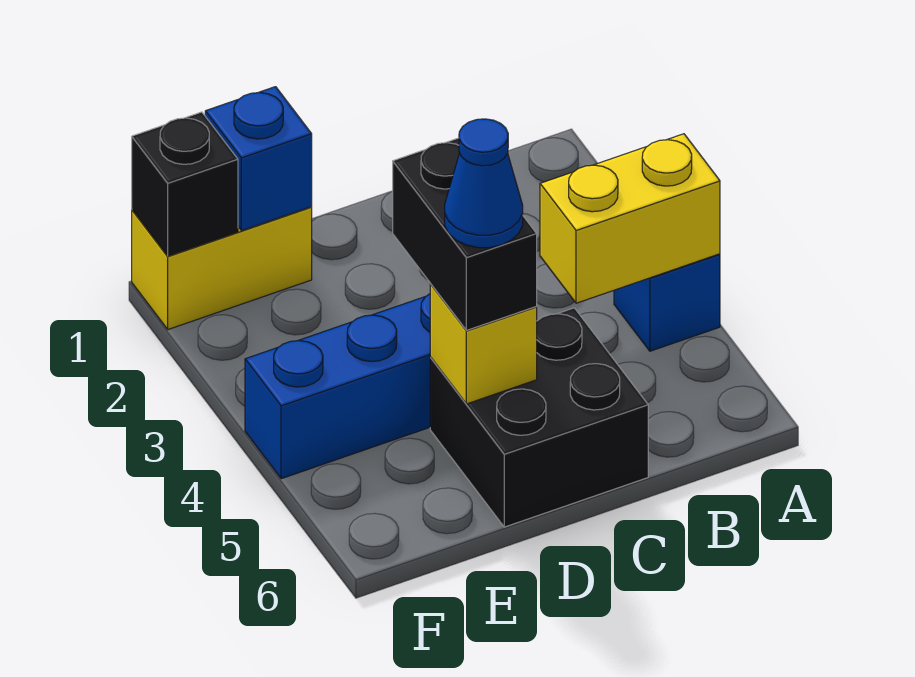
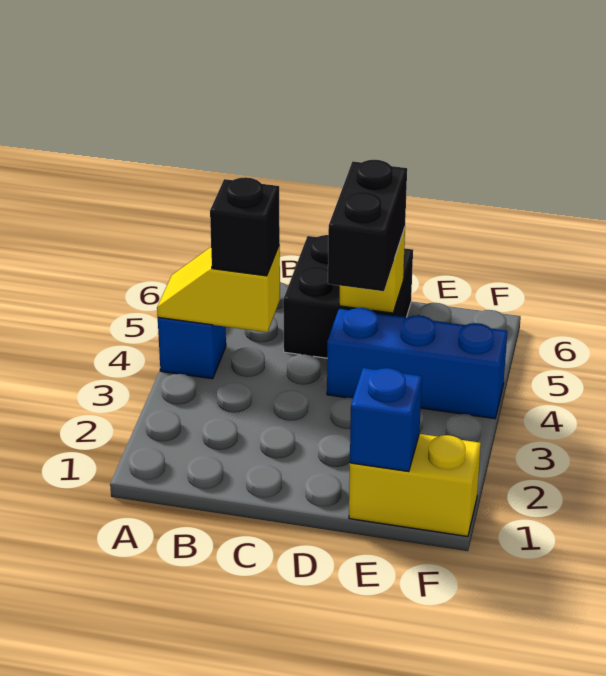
yellow 1x2 brick [540,134,720,303] -> yellow 1x2 slope [157,245,280,332]
blue 1x1 cone [445,119,523,248] -> none
black 1x1 brick [132,112,238,256] -> black 1x1 brick moved to [210,177,280,276]

